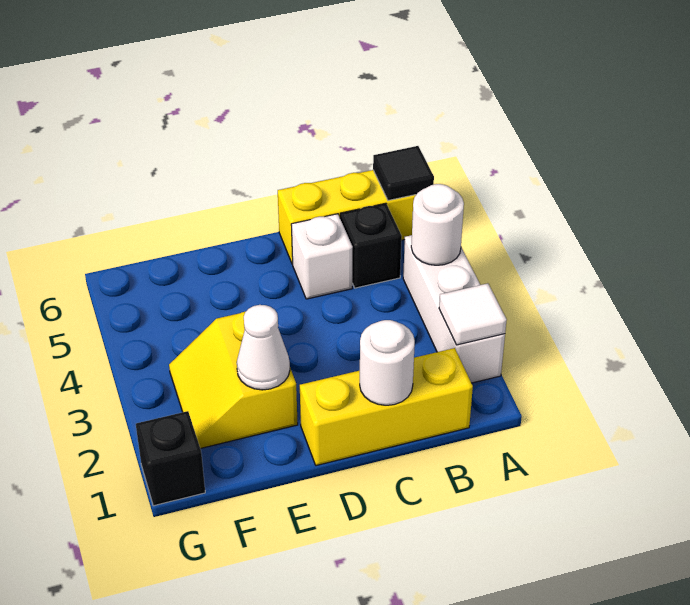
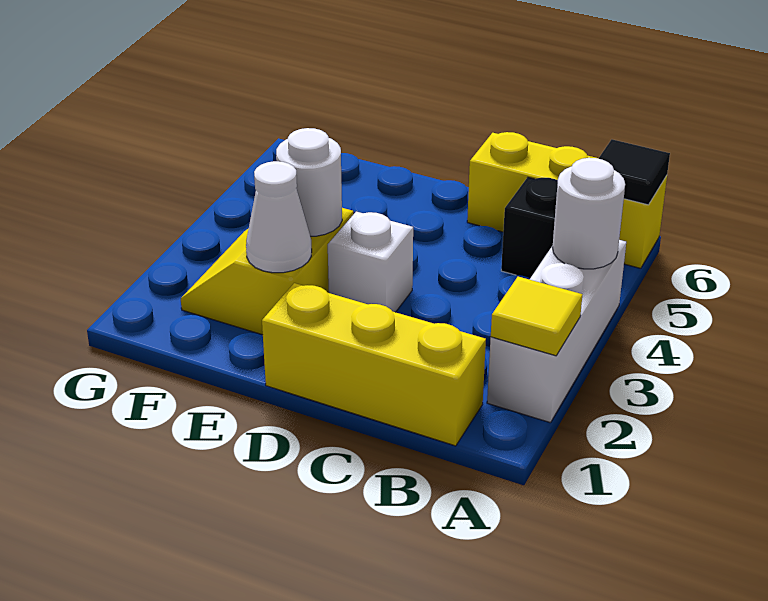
white 1x1 tile [439,283,507,345] -> yellow 1x1 tile [491,277,582,356]
white 1x1 round brick [360,320,415,405] -> white 1x1 round brick moved to [276,128,342,236]
white 1x1 brick [291,214,353,299] -> white 1x1 brick moved to [328,212,413,312]
black 1x1 brick [136,411,205,506] -> none

